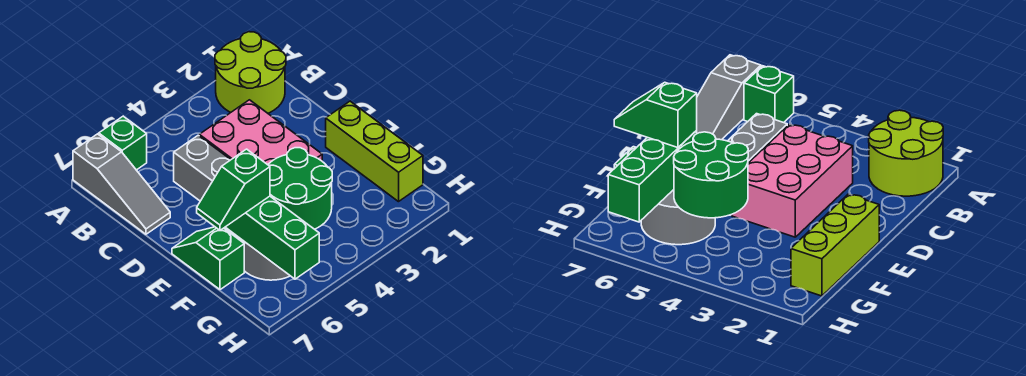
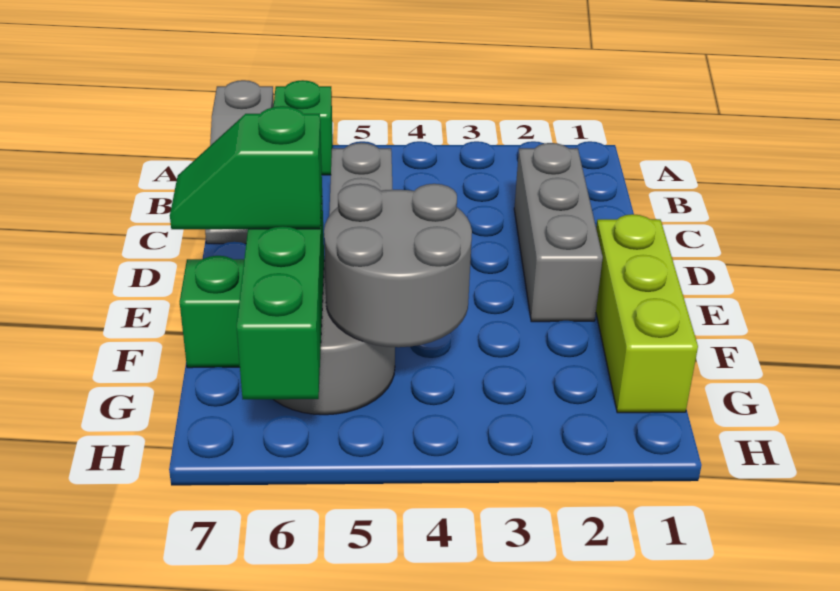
lime 2x2 round brick [215,32,286,113] -> none
none -> grey 1x3 brick [514,143,603,322]
pink 2x3 brick [199,100,322,165] -> none
green 2x2 round brick [268,148,332,229] -> grey 2x2 round brick [324,184,472,347]

